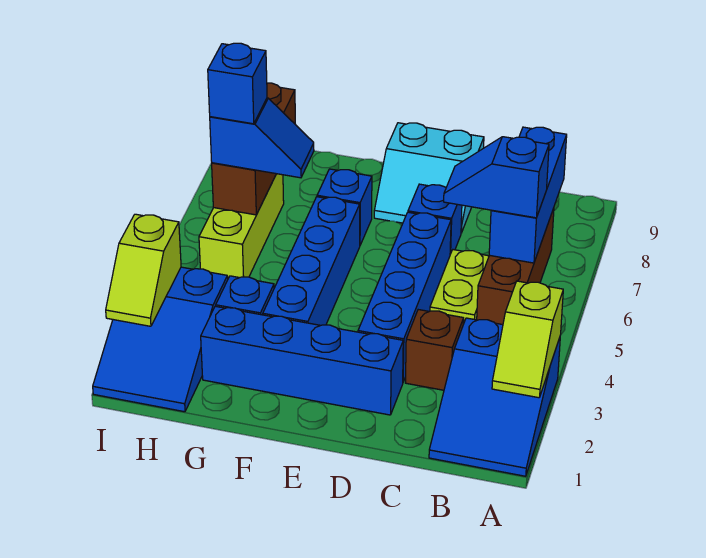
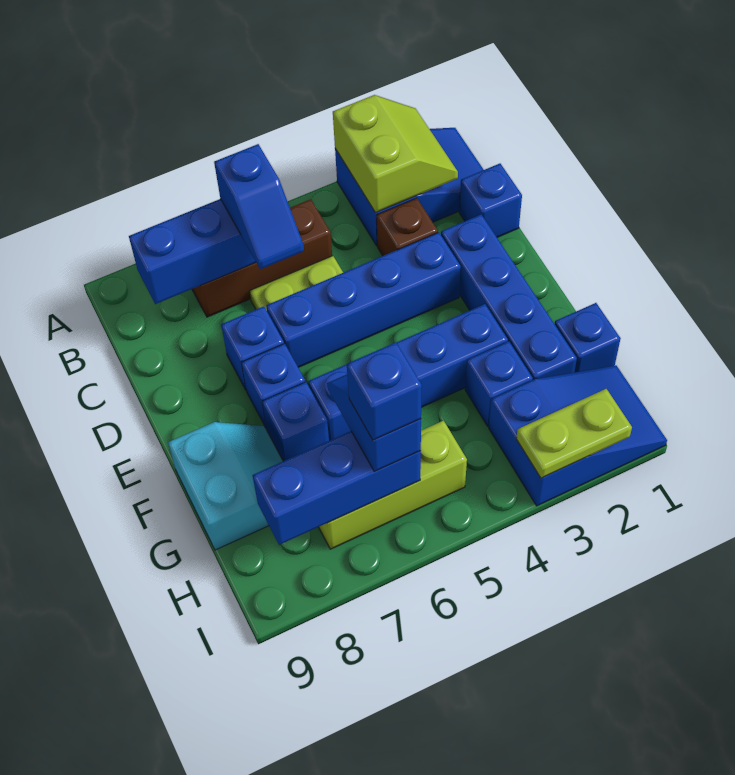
lime 1x2 slope [492,281,563,398] -> lime 2x2 slope [333,95,458,213]
none -> blue 1x1 brick [459,164,522,237]
cyan 2x2 slope [374,123,484,233] -> cyan 2x2 slope moved to [168,422,283,550]
none -> blue 1x1 brick [241,344,305,427]
none -> blue 1x1 brick [555,303,621,372]
brown 1x3 brick [212,83,295,215] -> blue 1x3 brick [252,431,421,545]
lime 1x2 slope [106,214,181,326] -> lime 1x2 plate [516,389,632,478]

